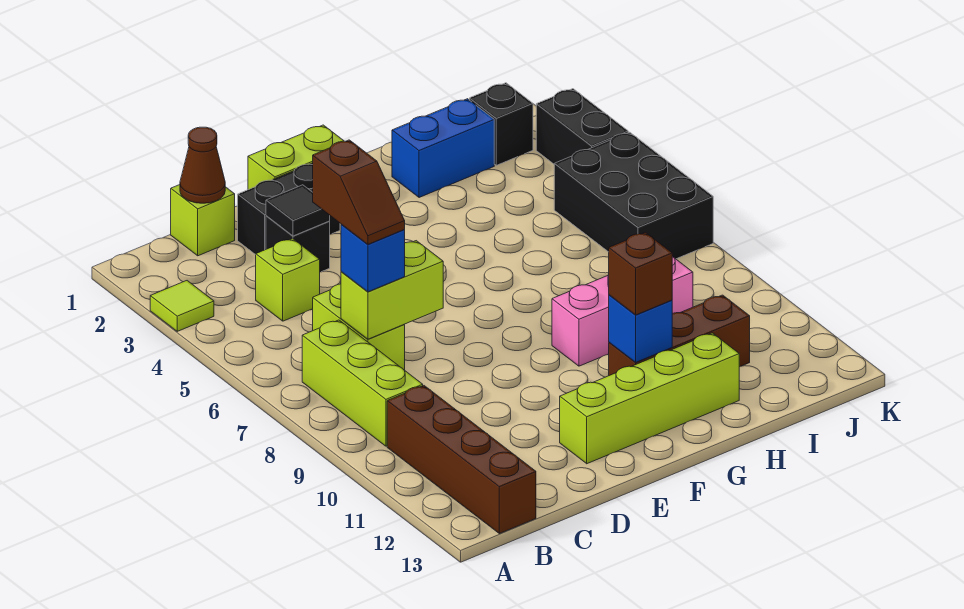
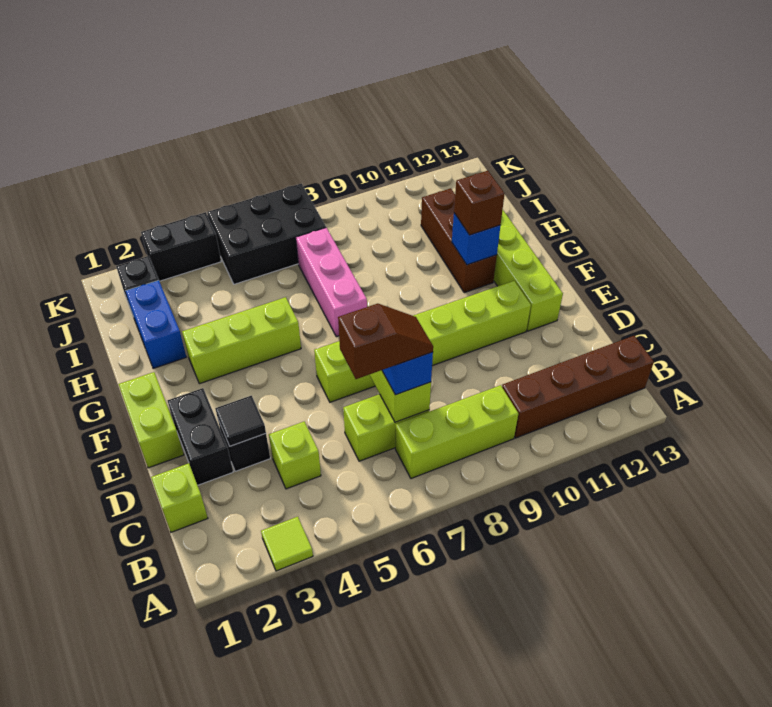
brown 1x1 cone [180,127,225,203] -> none
none -> lime 1x6 brick [314,281,531,402]
none -> lime 1x3 brick [182,297,301,384]
pink 1x3 brick [552,256,693,366] -> pink 1x3 brick moved to [296,228,367,337]

